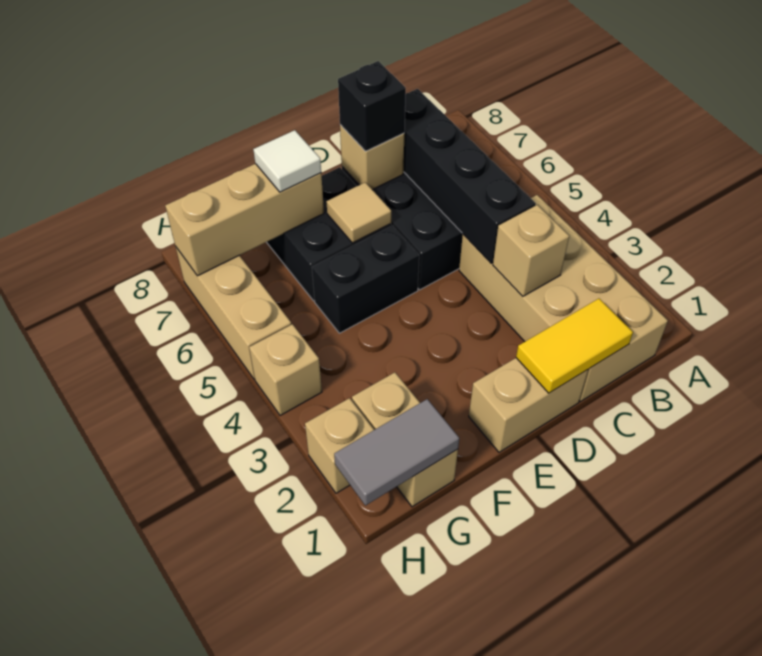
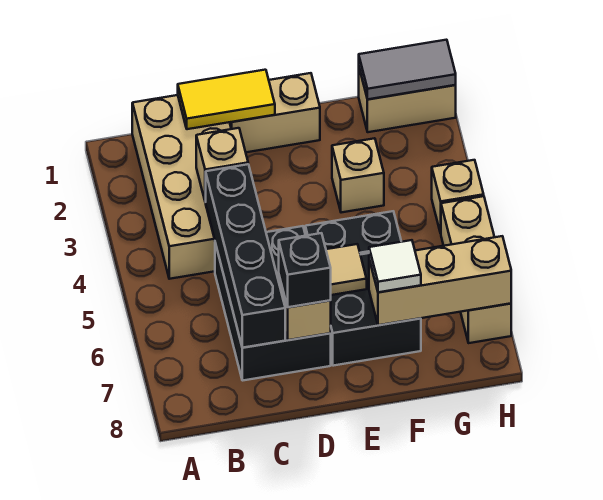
tan 1x2 brick [352,372,458,507] -> tan 1x2 brick turned to [359,68,456,132]
tan 1x1 brick [305,398,374,493] -> tan 1x1 brick moved to [332,138,384,213]

